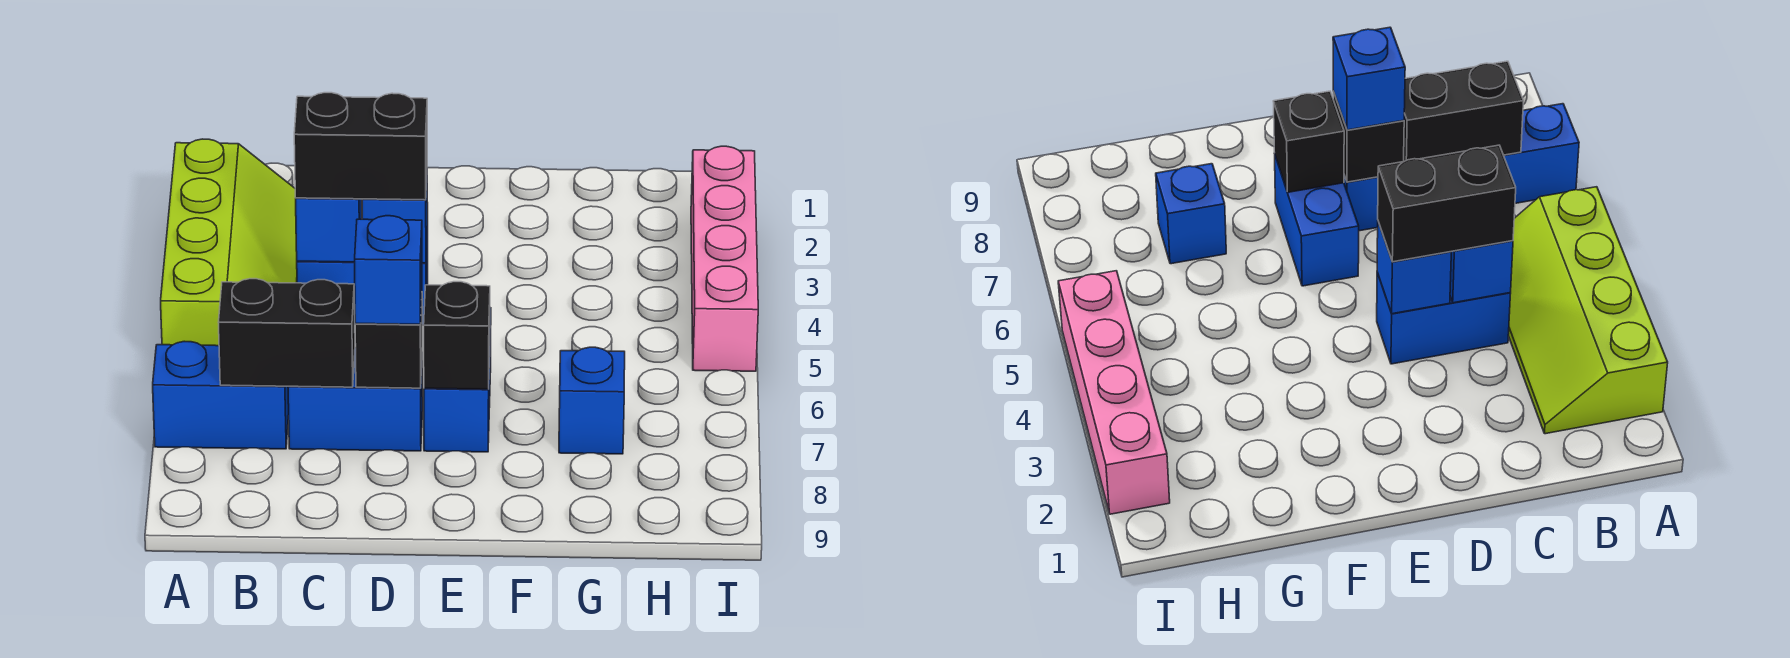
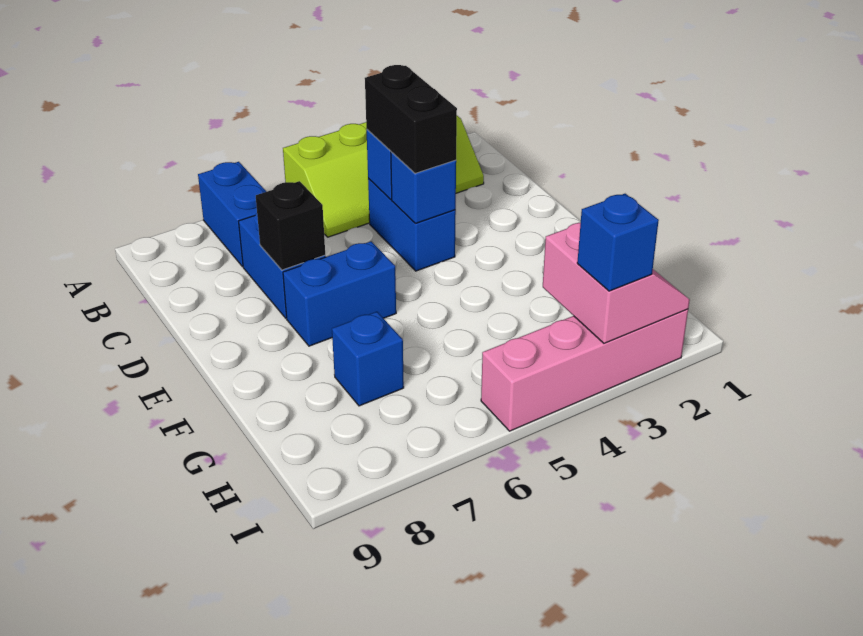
black 1x2 brick [219,279,355,387] -> none
blue 1x1 brick [355,216,422,324] -> blue 1x1 brick moved to [577,194,659,291]
black 1x1 brick [424,282,490,389] -> none
none -> pink 2x2 slope [543,223,690,343]

